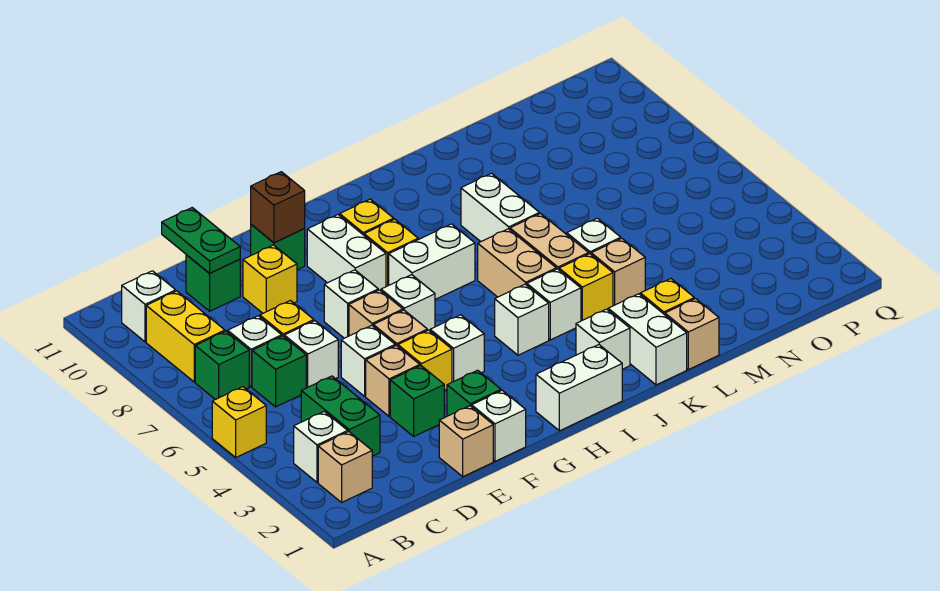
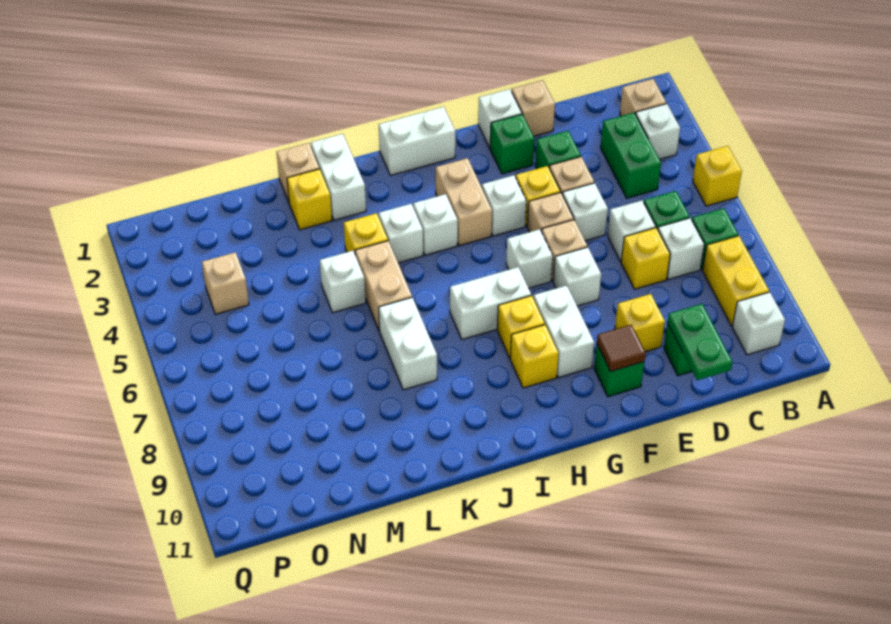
brown 1x1 brick [251,172,305,243] -> brown 1x1 tile [597,325,646,372]
white 1x1 brick [576,309,630,369] -> none
tan 1x2 brick [478,229,556,297] -> tan 1x2 brick moved to [436,158,492,246]
tan 1x1 brick [591,238,645,306] -> tan 1x1 brick moved to [202,252,249,314]

